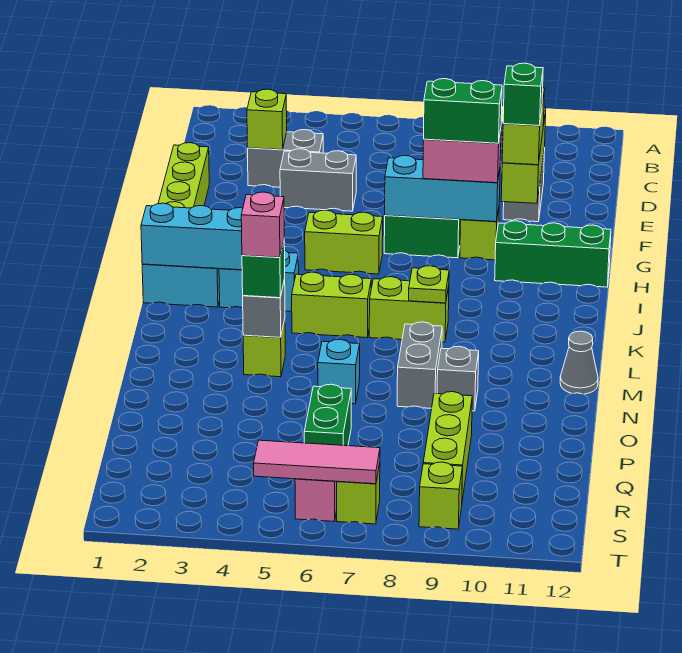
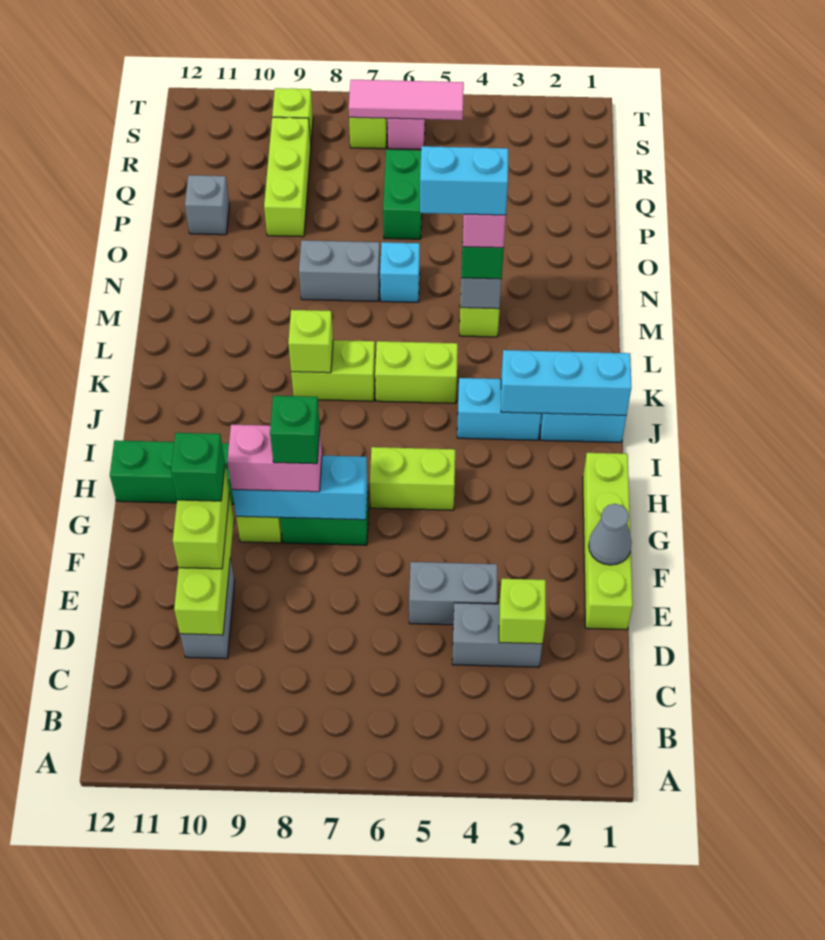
green 1x2 brick [424,79,502,143] -> green 1x1 brick [270,396,320,464]
lime 1x1 plate [409,266,449,303] -> lime 1x1 brick [288,310,333,373]
none -> cyan 1x2 brick [420,146,508,215]
grey 1x2 brick [397,322,442,408] -> grey 1x2 brick turned to [299,240,380,301]
grey 1x1 cone [560,331,598,394] -> grey 1x1 cone moved to [589,504,632,565]
grey 1x1 brick [437,346,479,411] -> grey 1x1 brick moved to [185,175,229,235]

